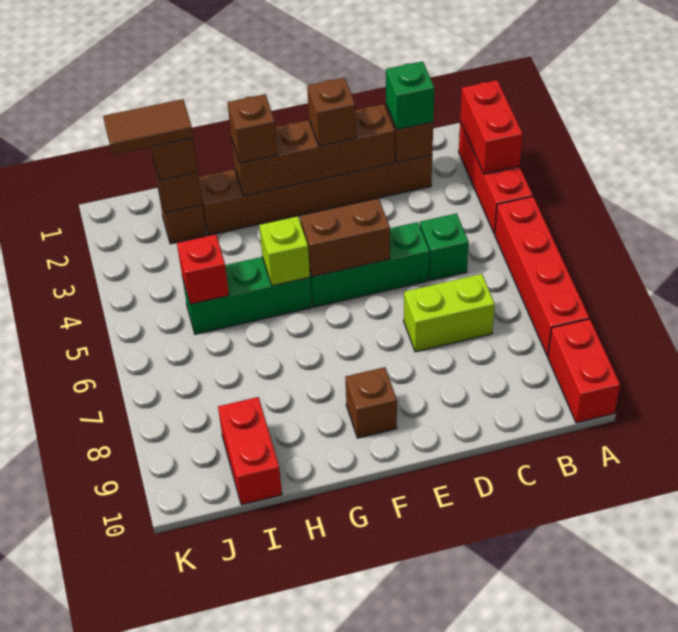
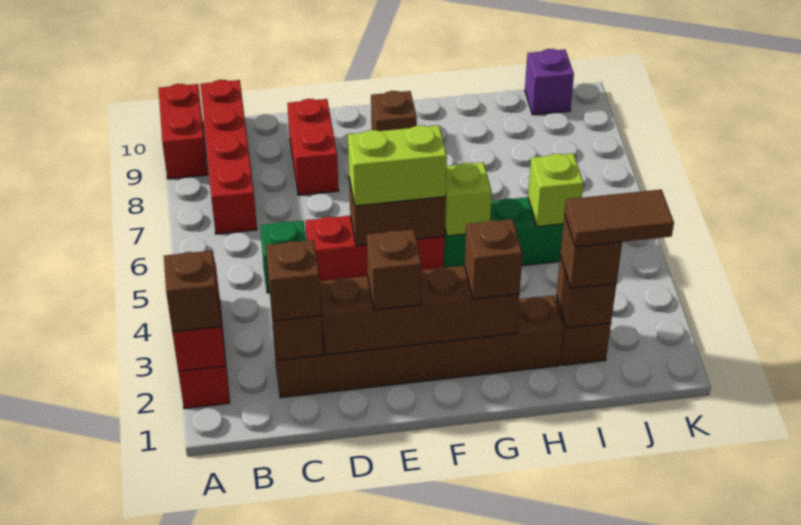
none -> brown 1x1 brick [164,251,221,332]
red 1x4 brick [495,197,589,356] -> red 1x4 brick moved to [200,80,257,234]
green 1x1 brick [386,61,434,130] -> brown 1x1 brick [266,240,321,321]
lime 1x2 brick [404,274,495,352] -> lime 1x2 brick moved to [348,125,447,206]
green 1x3 brick [310,222,429,307] -> red 1x3 brick [305,216,445,281]
red 1x1 brick [177,234,229,304] -> lime 1x1 brick [528,153,583,227]
red 1x2 brick [218,397,282,505] -> red 1x2 brick moved to [287,99,339,195]
none -> purple 1x1 brick [525,49,574,115]

